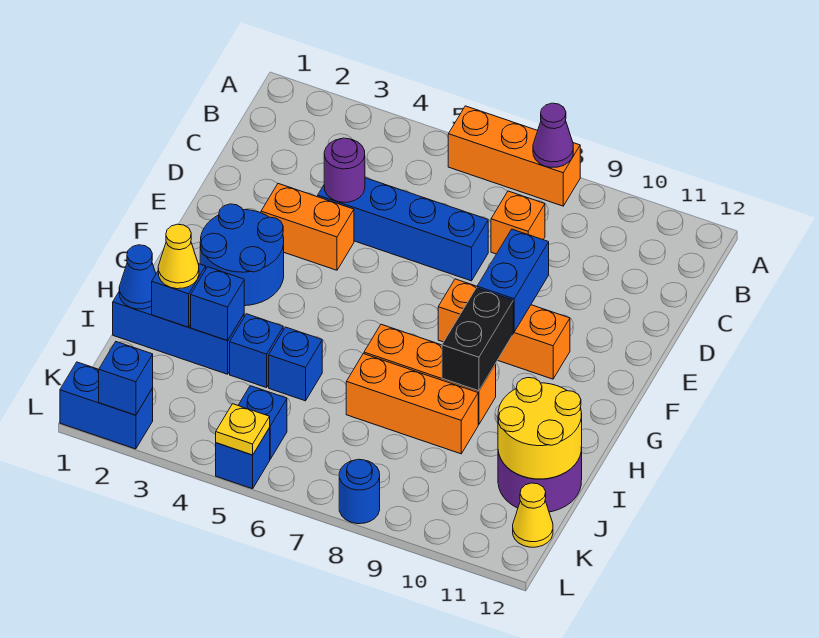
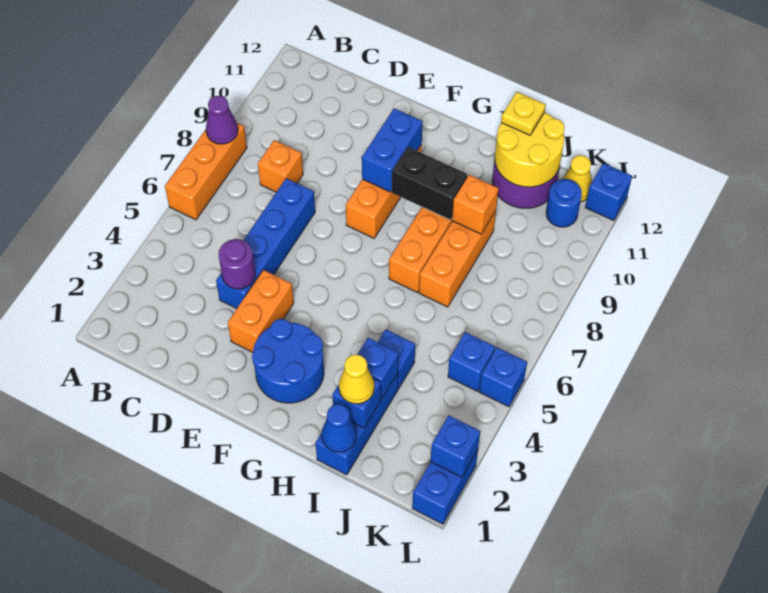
blue 1x2 brick [477,229,549,332] -> blue 1x2 brick turned to [362,108,423,192]
blue 1x1 brick [269,327,322,401] -> blue 1x1 brick moved to [585,163,632,221]
none -> orange 1x1 brick [452,175,499,234]
yellow 1x1 plate [216,404,270,455] -> yellow 1x1 plate moved to [501,92,546,135]
blue 1x1 round brick [339,459,380,524] -> blue 1x1 round brick moved to [546,179,582,227]

